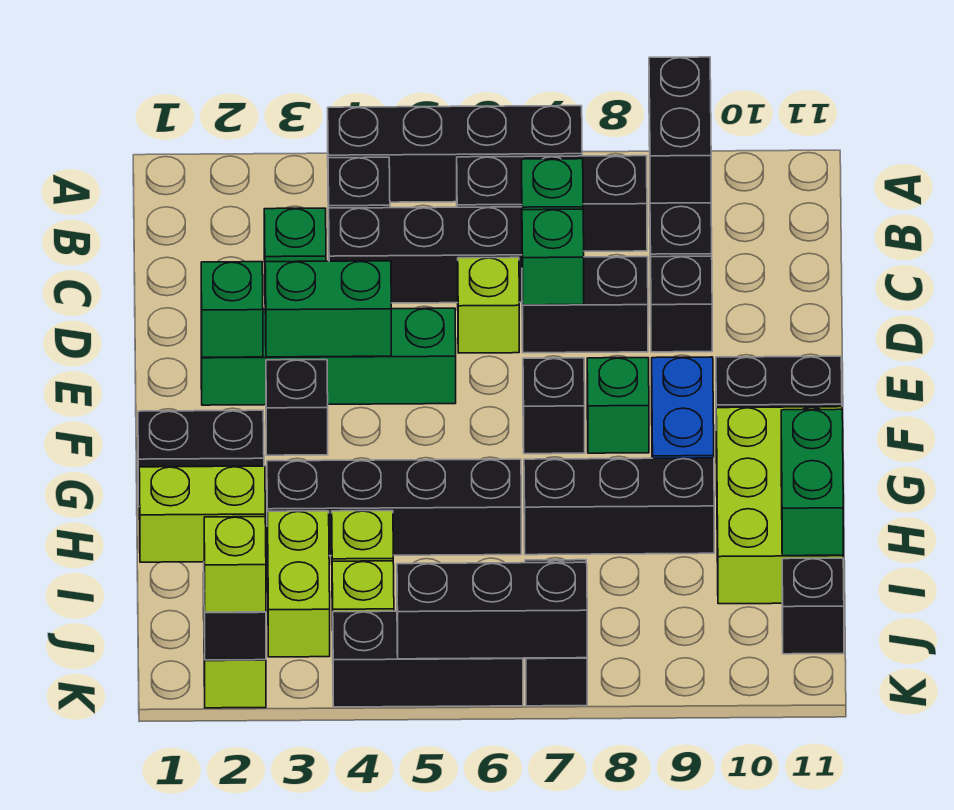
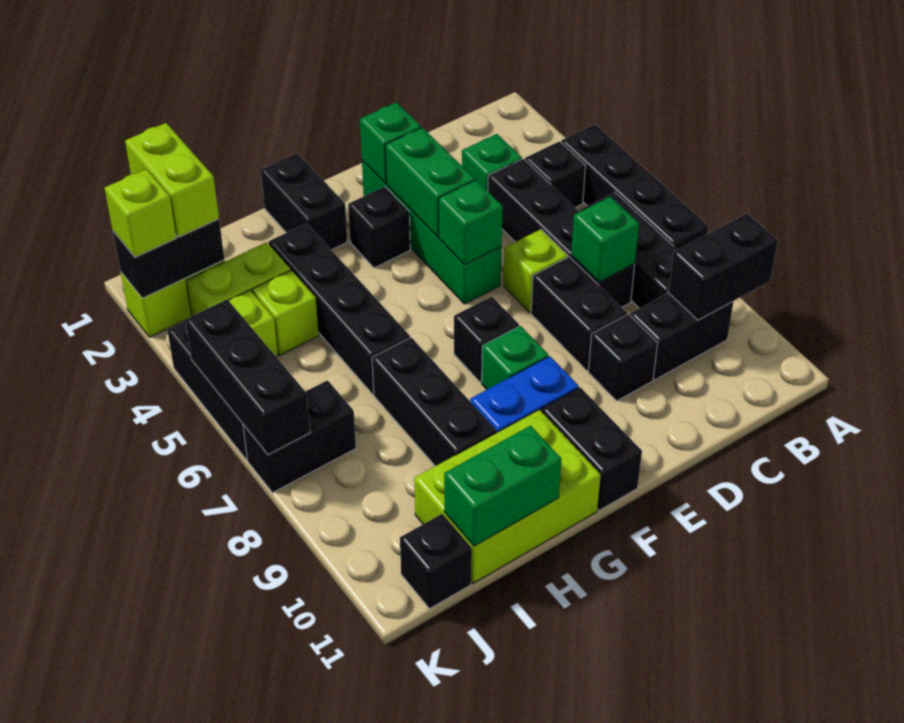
green 1x1 brick [522,209,584,305] -> green 1x1 brick moved to [439,180,503,265]

